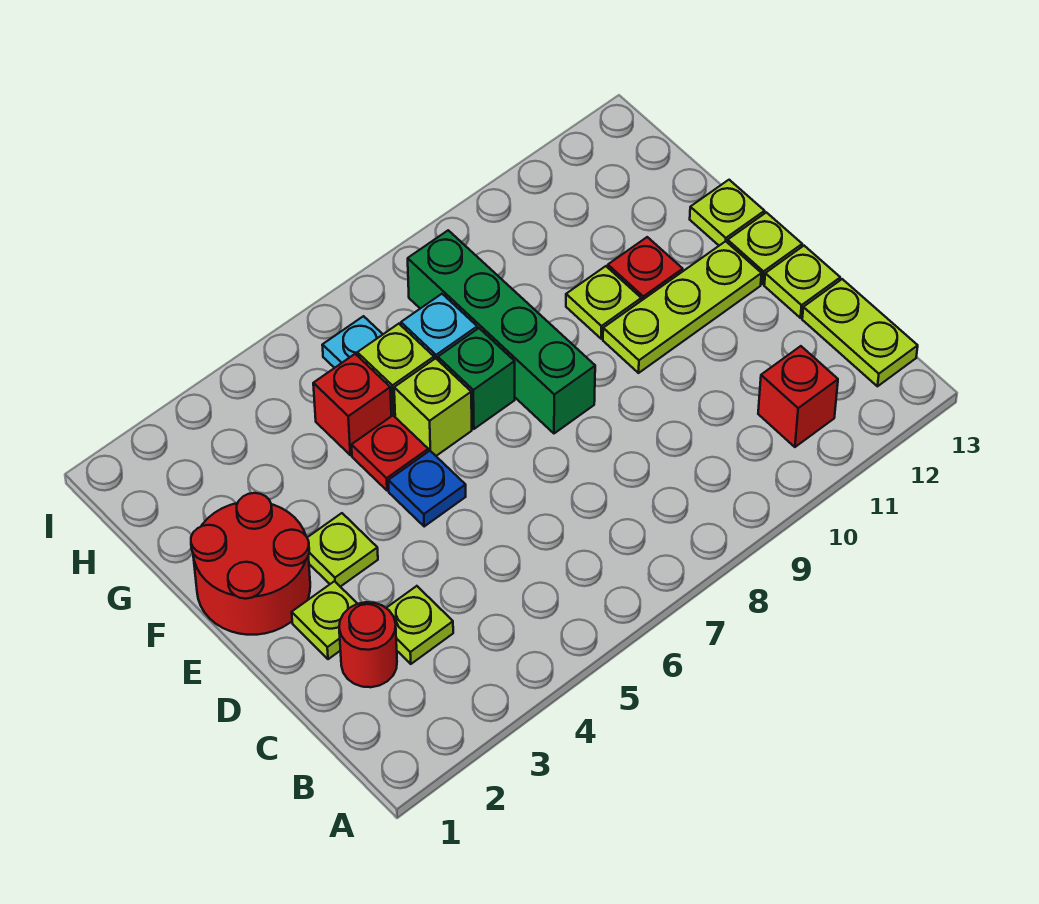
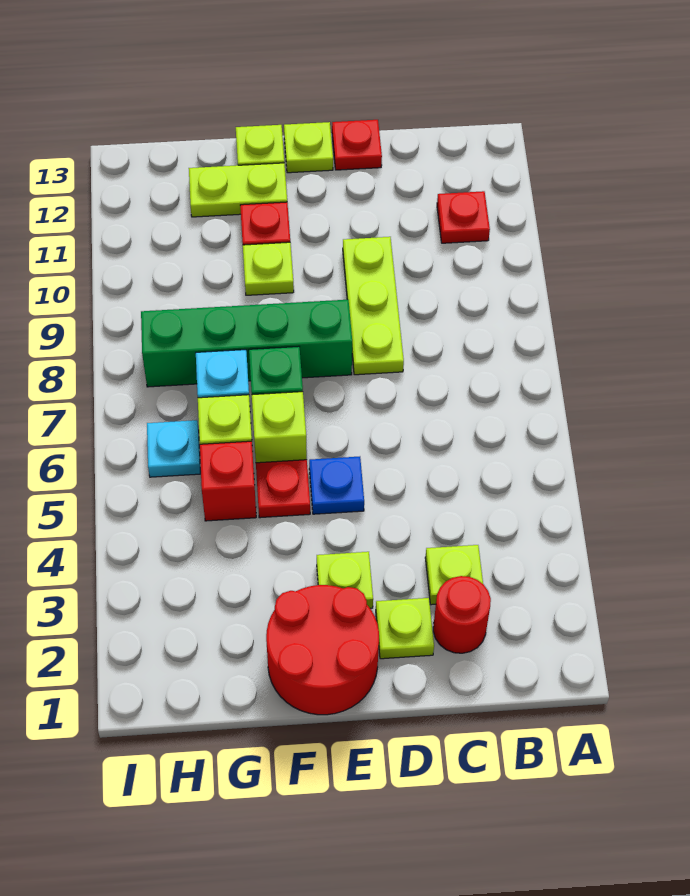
red 1x1 brick [758,346,838,447] -> red 1x1 plate [437,191,490,243]
lime 1x2 plate [802,279,918,386] -> lime 1x2 plate moved to [189,163,287,217]
lime 1x1 plate [764,246,840,318] -> red 1x1 plate [332,120,382,170]
lime 1x3 plate [603,241,762,373] -> lime 1x3 plate moved to [343,237,404,375]

